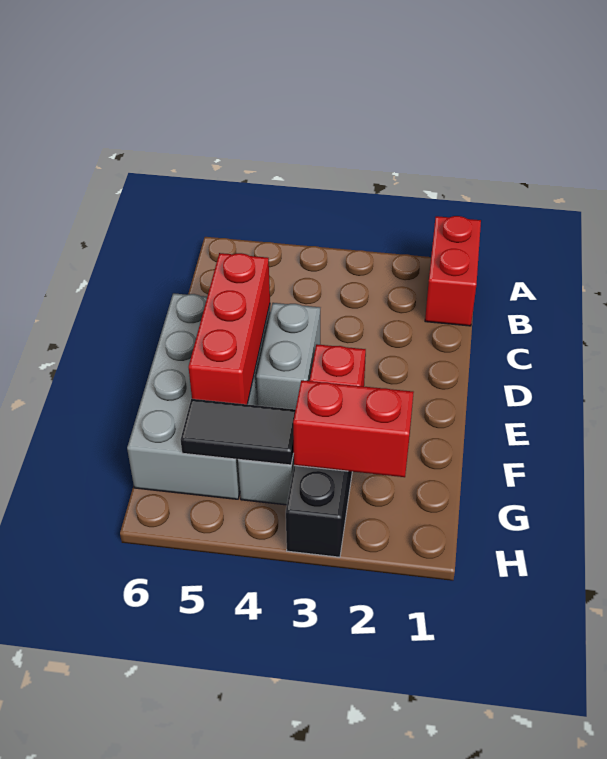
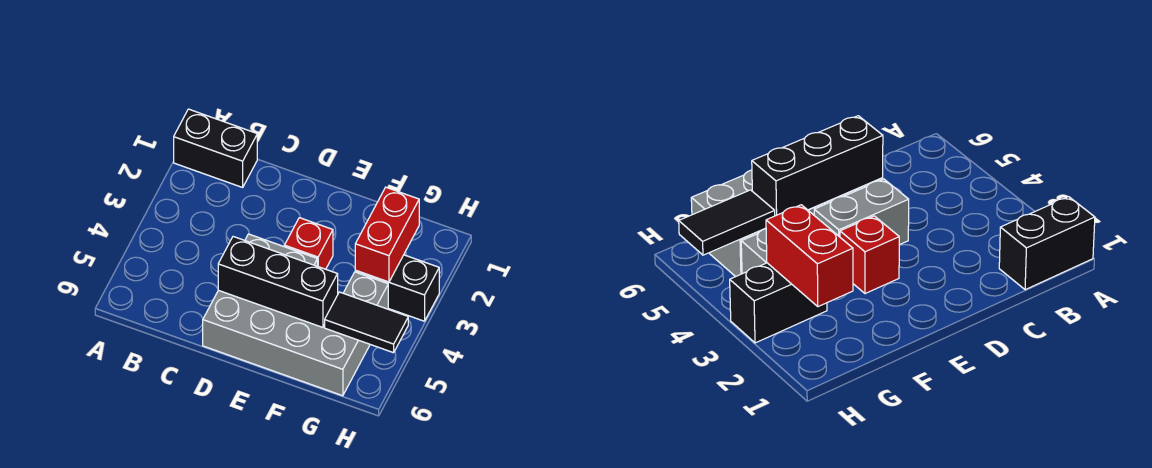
red 1x2 brick [425,216,481,326] -> black 1x2 brick [174,109,257,187]
red 1x3 brick [189,253,270,404] -> black 1x3 brick [218,237,338,327]
black 1x2 tile [181,399,296,465] -> black 1x2 tile turned to [325,292,408,353]

